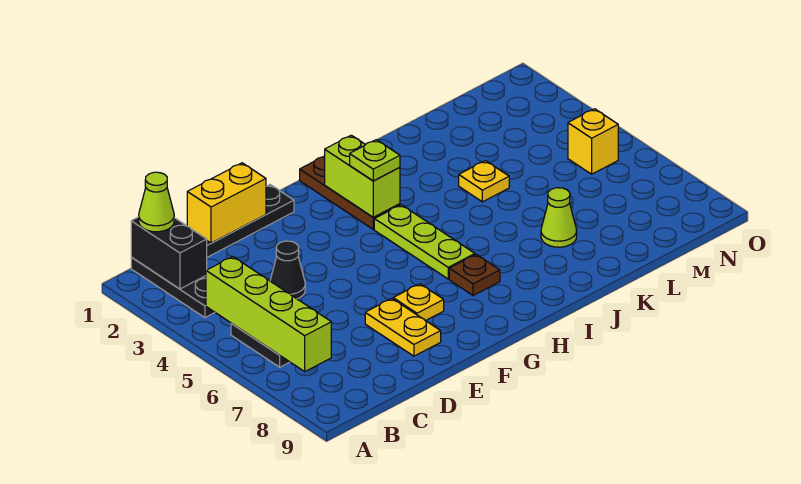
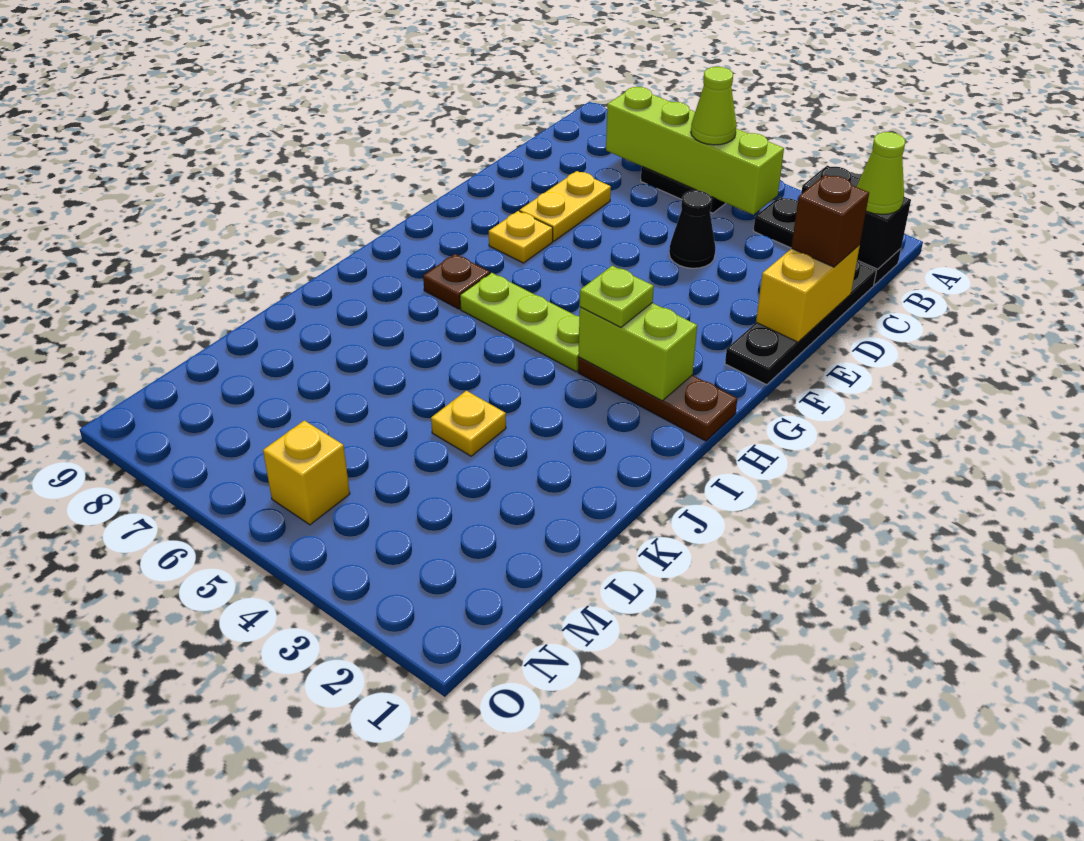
none -> brown 1x1 brick [791,175,869,267]
yellow 1x2 plate [365,299,441,356] -> yellow 1x2 plate turned to [520,171,611,241]
lime 1x1 cone [541,188,577,247] -> lime 1x1 cone moved to [691,67,737,145]

